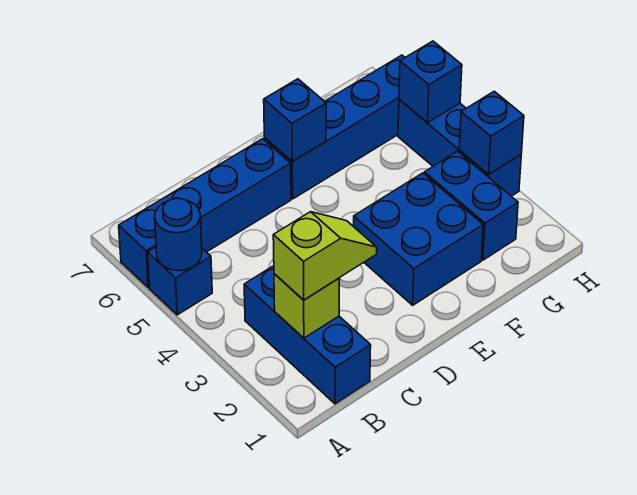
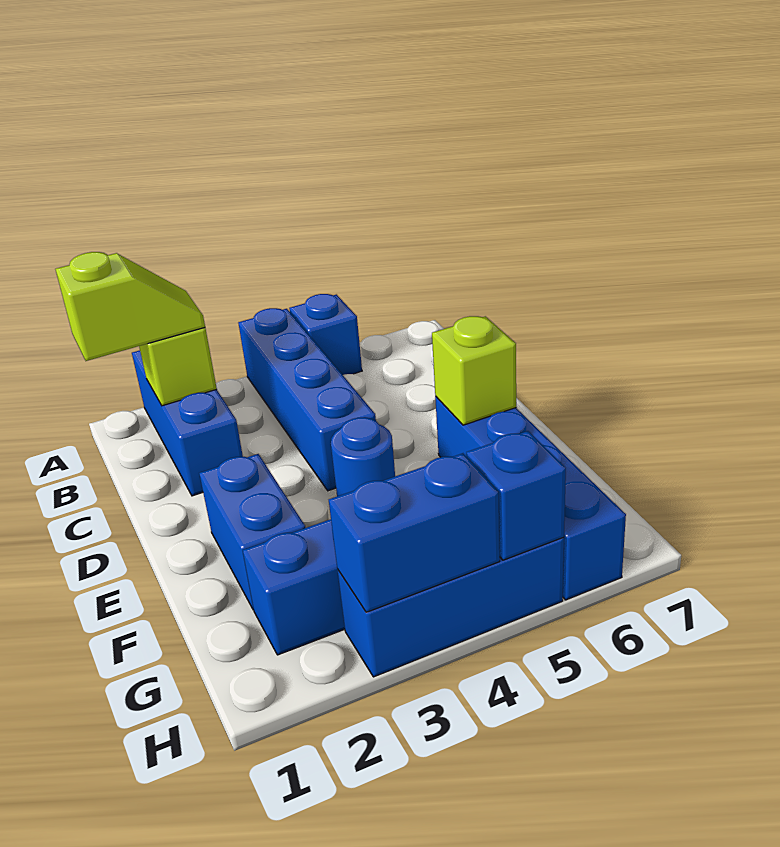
blue 1x1 round brick [155,198,202,271] -> blue 1x1 round brick moved to [331,417,395,496]
blue 1x4 brick [119,139,291,287] -> blue 1x4 brick moved to [238,308,376,491]
blue 1x3 brick [244,266,371,404] -> blue 1x3 brick turned to [132,350,243,496]
lime 1x2 slope [273,212,377,300] -> lime 1x2 slope turned to [56,252,205,361]
blue 2x2 brick [354,173,483,305] -> blue 1x2 brick [199,454,305,610]
blue 1x1 brick [264,79,326,162] -> lime 1x1 brick [432,316,516,425]
blue 1x1 brick [459,91,524,174] -> blue 1x2 brick [329,453,500,612]

